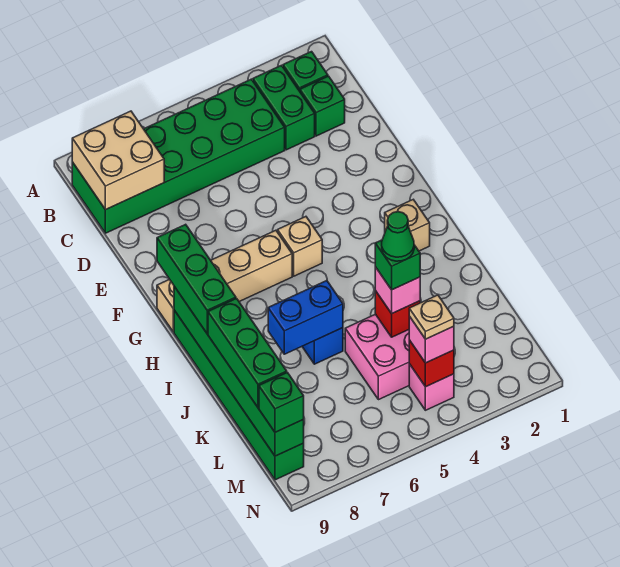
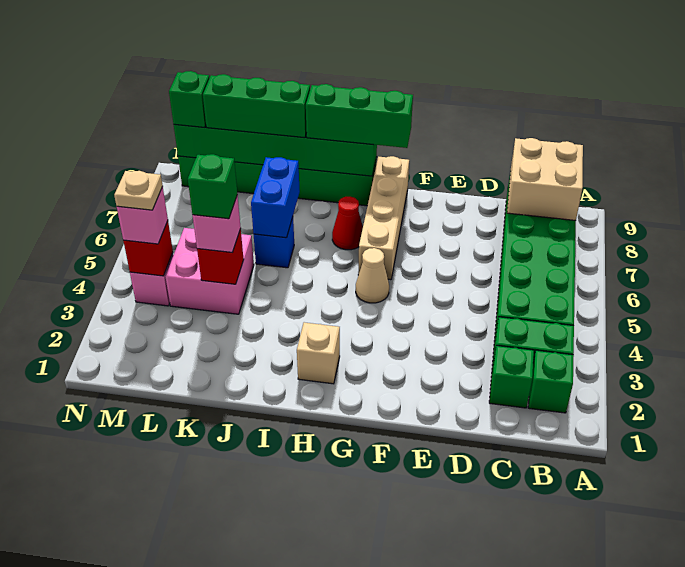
tan 1x1 brick [278,217,322,276] -> tan 1x1 cone [356,248,389,303]
none -> red 1x1 cone [332,197,363,250]
green 1x1 cone [382,212,414,261] -> none

